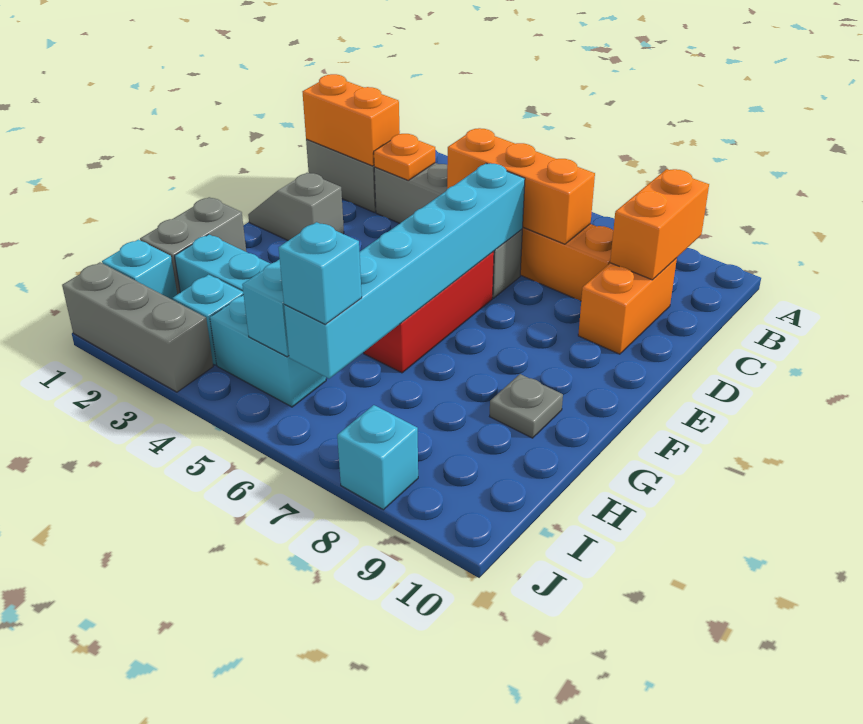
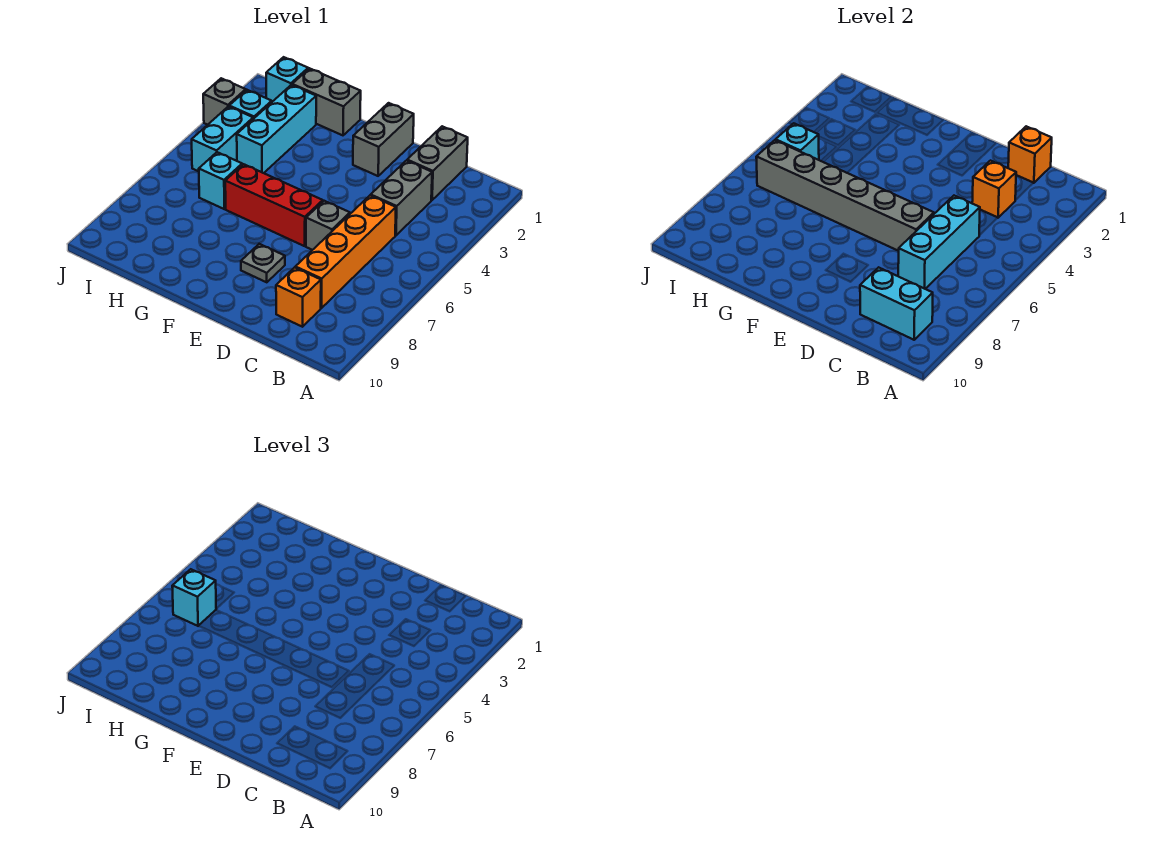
orange 1x2 brick [610,169,709,280] -> cyan 1x2 brick [860,267,933,340]
orange 1x2 brick [302,74,400,166] -> orange 1x1 brick [1008,126,1052,183]
orange 1x1 plate [374,134,435,180] -> orange 1x1 brick [972,161,1016,218]
orange 1x3 brick [447,128,595,244] -> cyan 1x3 brick [898,196,980,289]
orange 1x2 brick [578,258,677,354] -> orange 1x1 brick [276,267,321,327]
cyan 1x6 brick [284,163,525,378] -> grey 1x6 brick [756,140,934,251]
grey 1x2 slope [248,173,344,241] -> grey 1x2 brick [353,103,414,176]
grey 1x1 plate [490,374,563,438] -> grey 1x1 plate moved to [241,244,285,282]
grey 1x3 brick [62,262,213,392] -> grey 1x1 brick [203,78,246,125]
cyan 1x1 brick [337,405,418,510] -> cyan 1x1 brick moved to [199,152,242,209]

